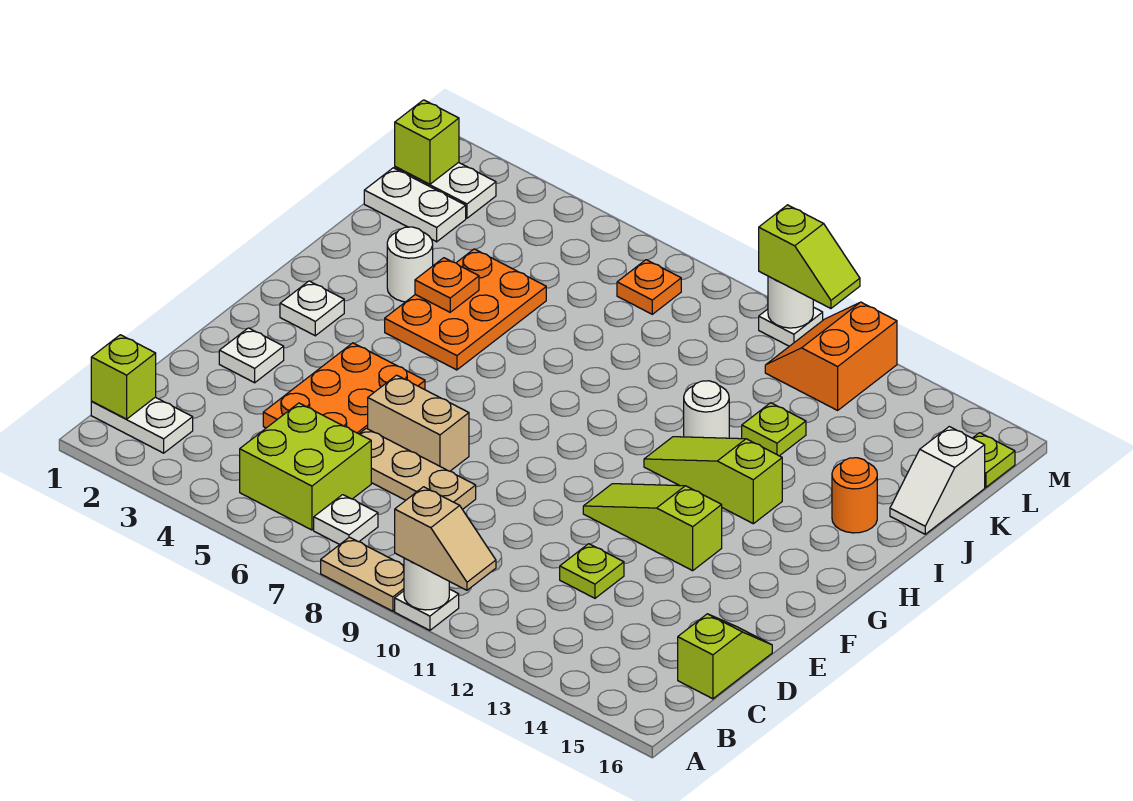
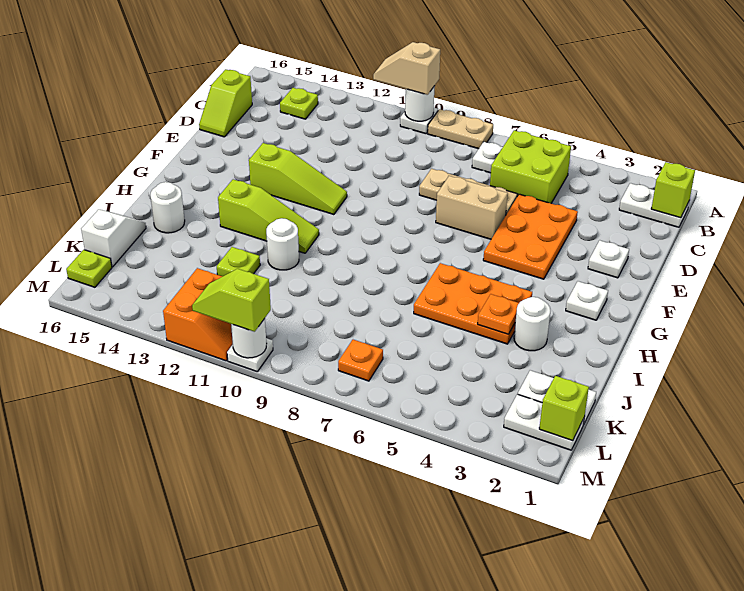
lime 1x1 plate [560,544,624,598] -> lime 1x1 plate moved to [280,88,318,119]
orange 2x3 plate [385,249,546,370] -> orange 2x3 plate turned to [414,263,532,344]
orange 1x1 round brick [832,458,877,533] -> white 1x1 round brick [150,182,185,233]

